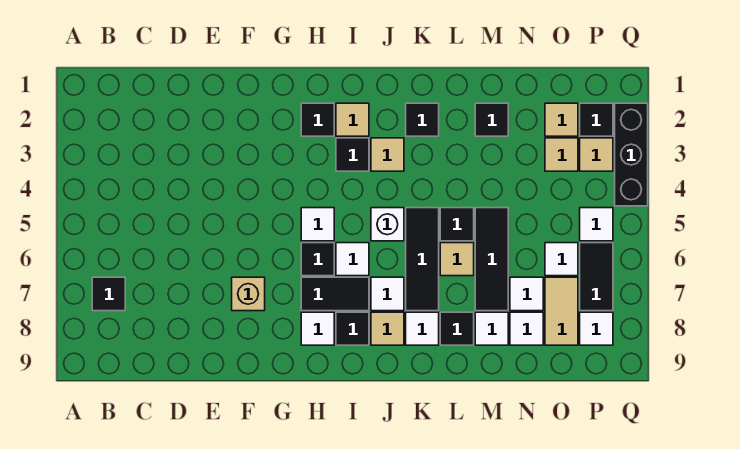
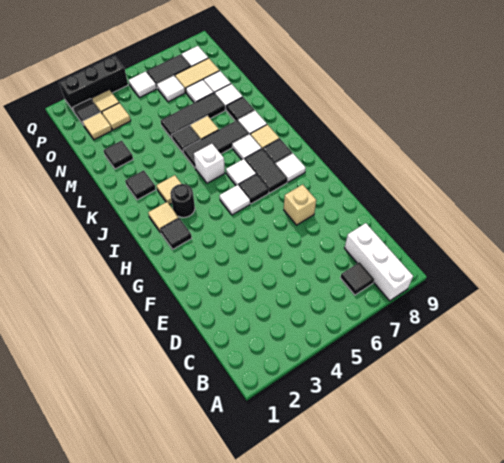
none -> white 1x3 brick [345,223,413,301]
black 1x1 tile [336,138,369,171] -> black 1x1 round brick [170,184,195,218]

